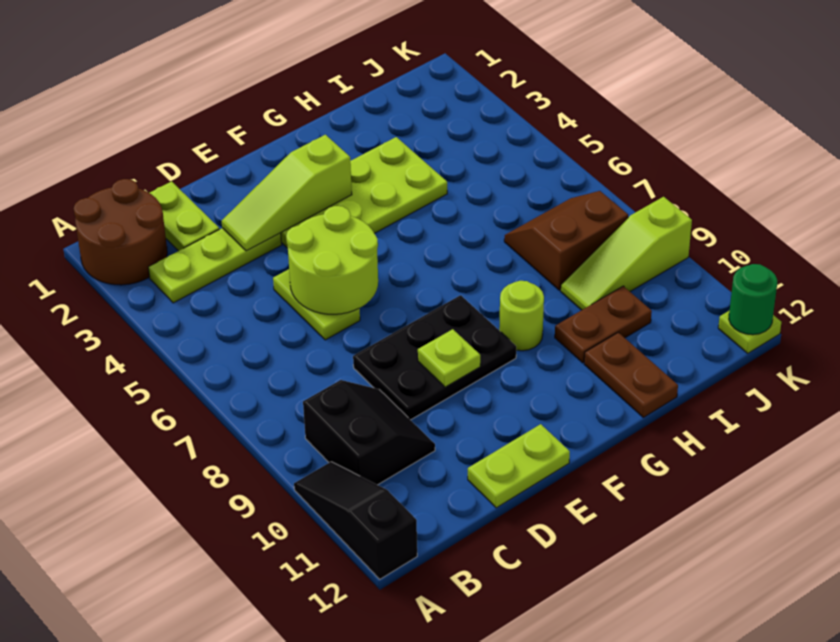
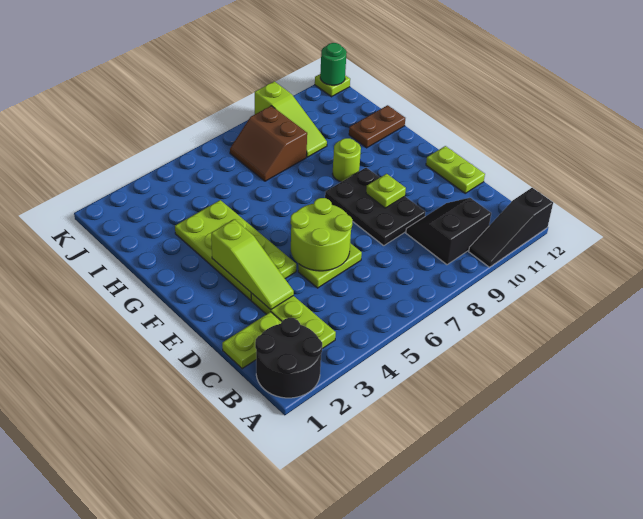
brown 2x2 round brick [74,179,167,285] -> black 2x2 round brick [255,318,322,398]
brown 1x2 plate [555,286,652,363] -> none

